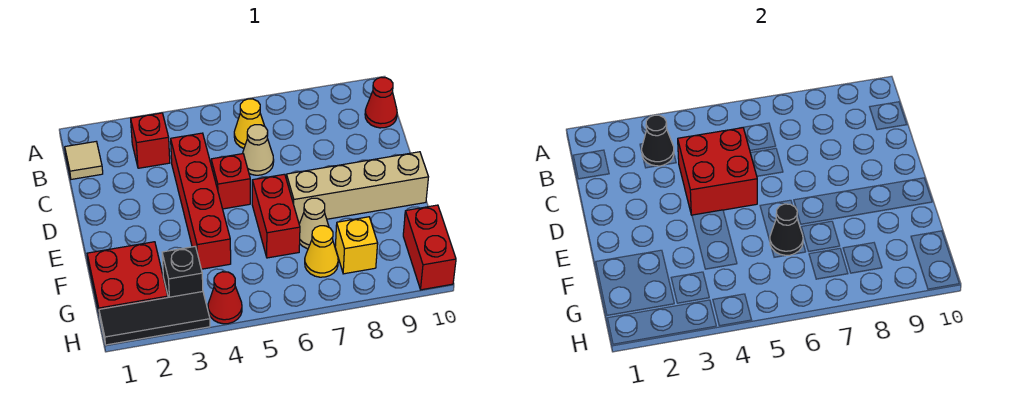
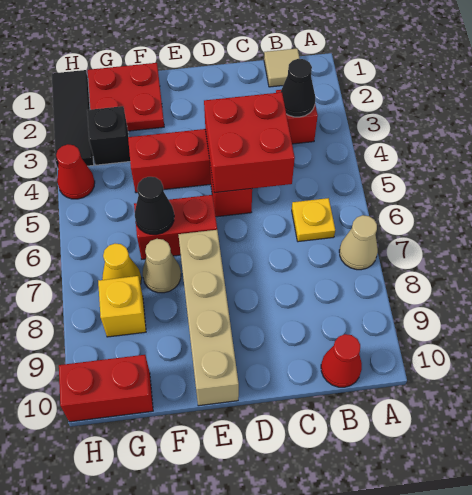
yellow 1x1 cone [234,99,264,148] -> yellow 1x1 plate [292,198,335,242]
tan 1x1 cone [243,125,274,175] -> tan 1x1 cone moved to [339,215,378,270]

